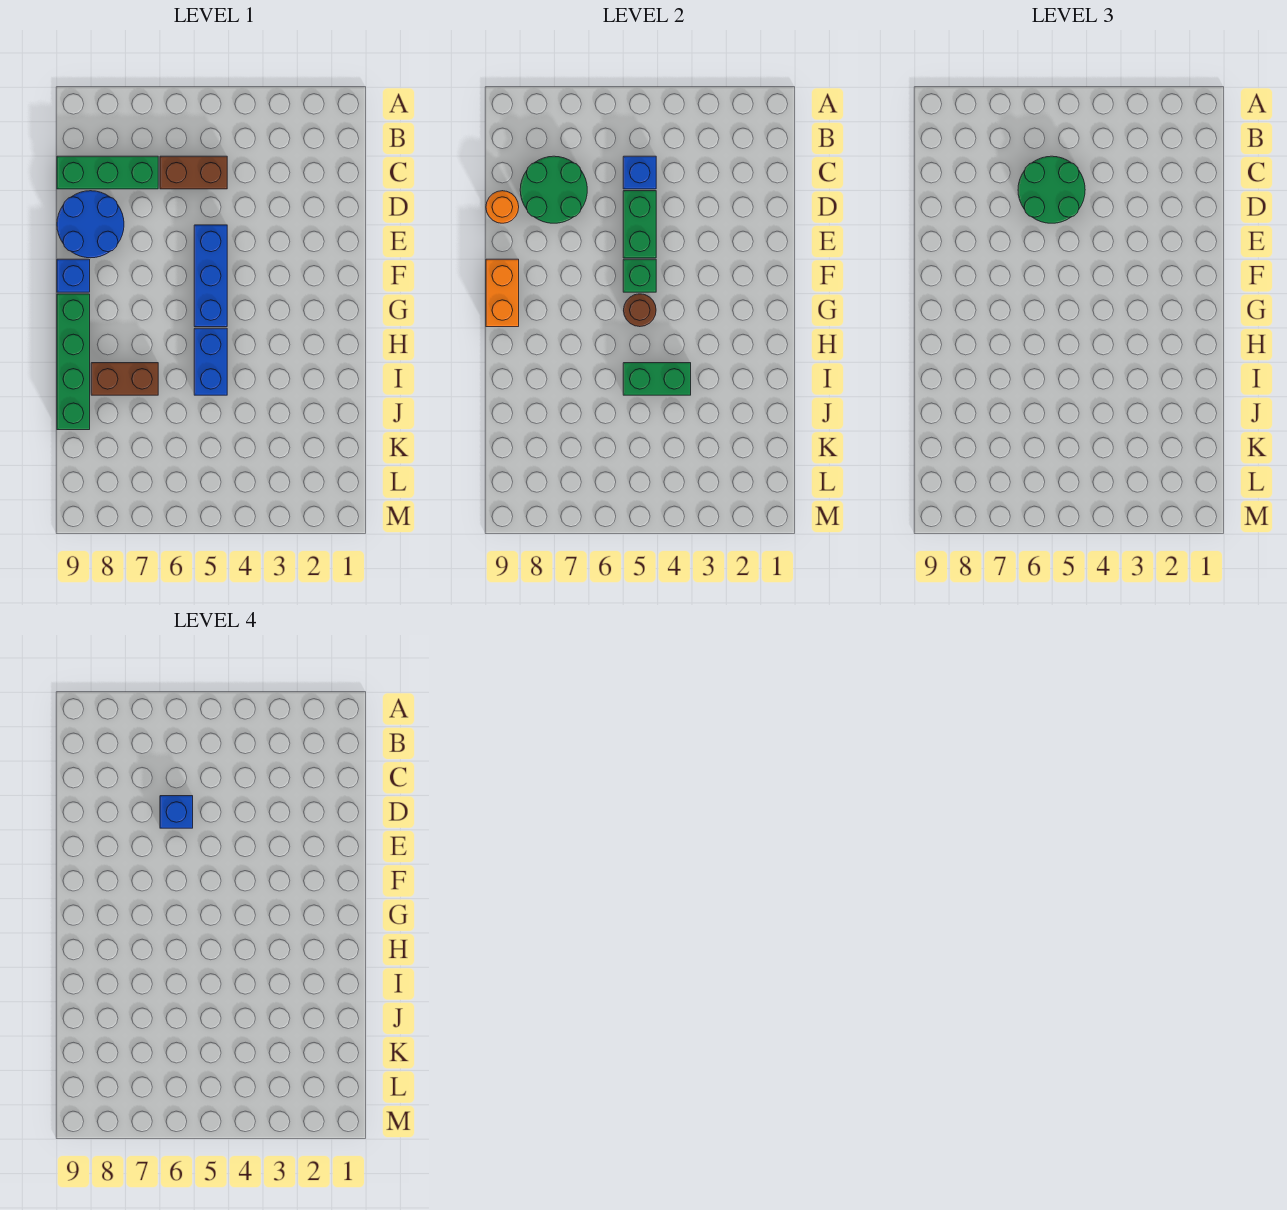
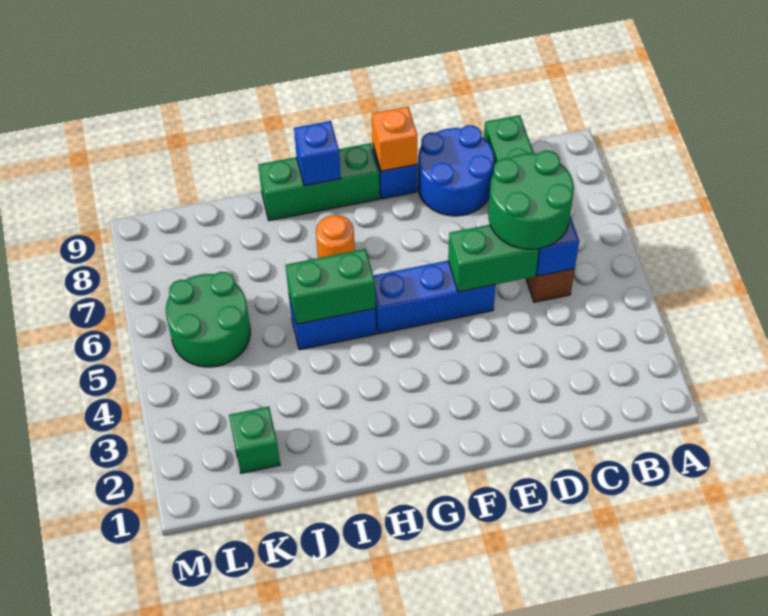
green 2x2 round brick [520,156,587,223] -> green 2x2 round brick moved to [166,272,250,367]
blue 1x1 brick [160,796,193,828] -> blue 1x1 brick moved to [294,121,341,186]
orange 1x1 round brick [486,191,519,223] -> orange 1x1 round brick moved to [316,215,355,258]
green 1x1 brick [623,259,656,292] -> green 1x1 brick moved to [229,407,280,473]
orange 1x2 brick [486,259,519,327] -> orange 1x1 brick [372,107,417,171]
brown 1x1 round brick [624,294,656,327] -> none
green 1x4 brick [57,294,90,430] -> green 1x3 brick [258,143,379,221]
green 1x2 brick [623,363,691,395] -> green 1x2 brick turned to [286,249,376,324]
brown 1x2 brick [91,363,158,395] -> none

